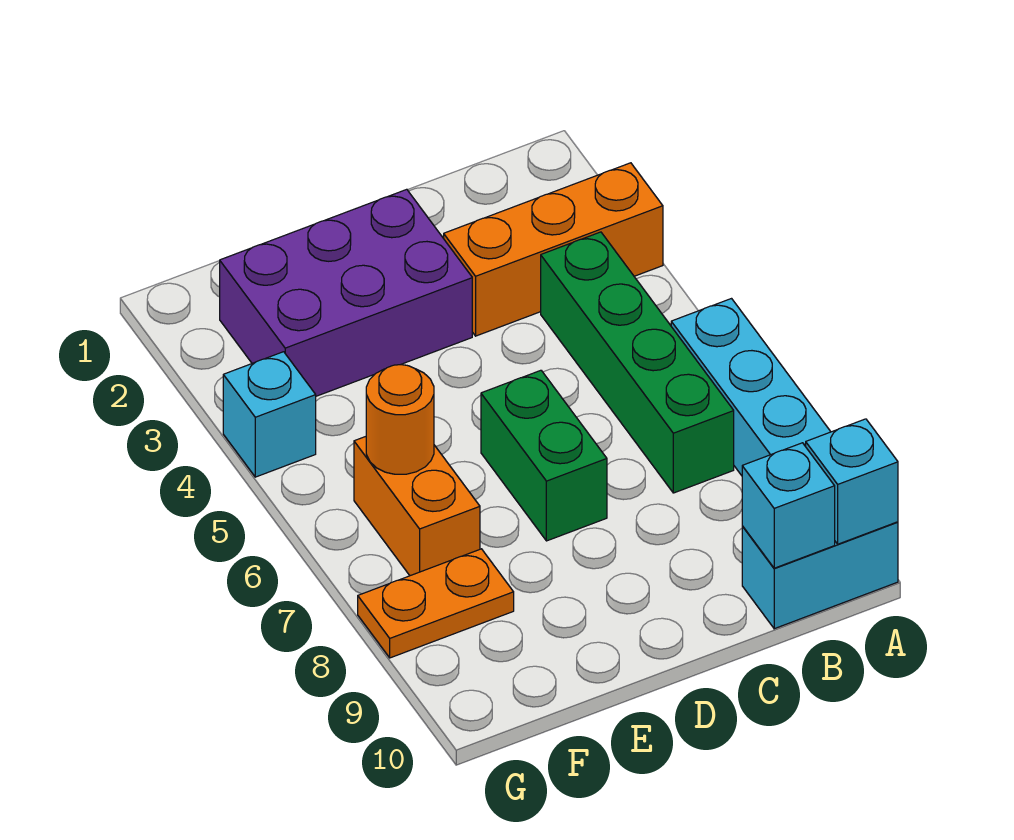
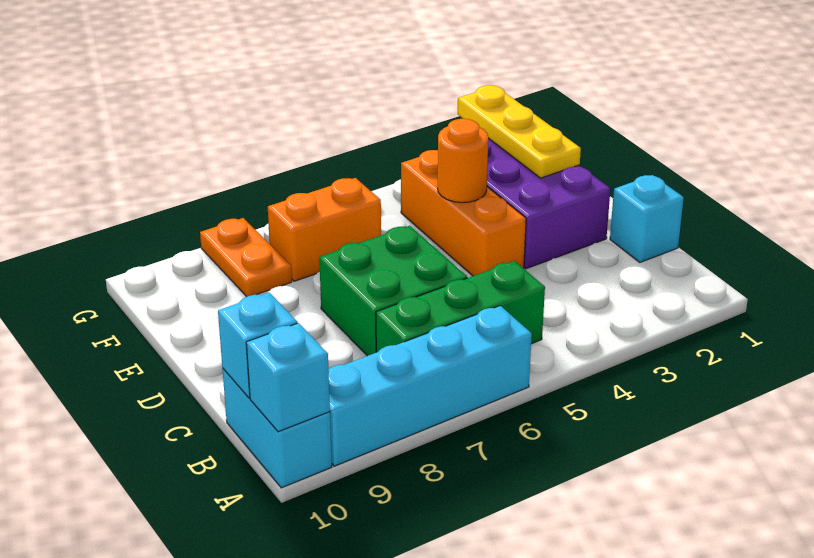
orange 1x3 brick [444,163,663,336] -> orange 1x3 brick moved to [401,150,526,276]
green 1x4 brick [541,232,734,493] -> green 1x3 brick [376,261,545,352]
green 1x2 brick [481,370,607,541] -> green 2x2 brick [319,226,467,356]
none -> yellow 1x3 plate [458,85,581,178]
orange 1x1 round brick [366,365,434,474] -> orange 1x1 round brick moved to [438,119,488,203]
cyan 1x1 brick [223,352,316,477] -> cyan 1x1 brick moved to [610,175,684,262]

